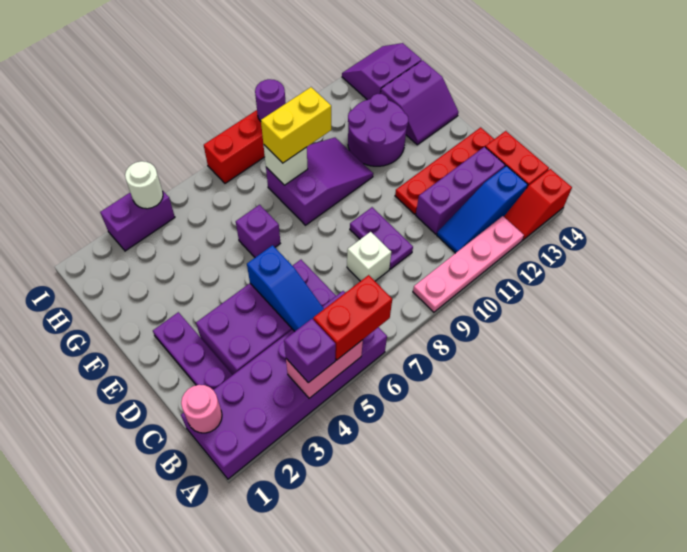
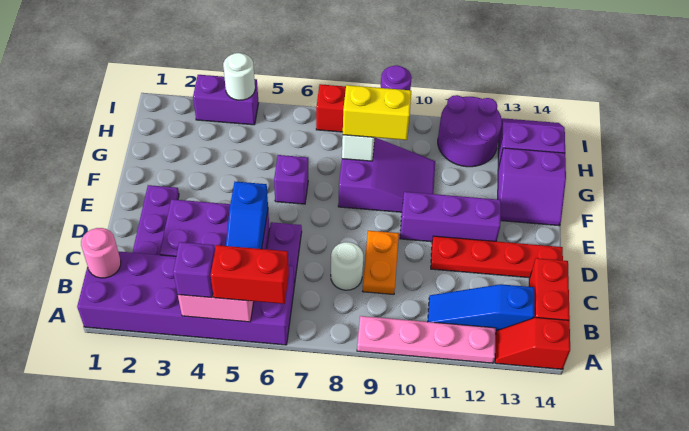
white 1x1 brick [347,232,391,281] -> white 1x1 round brick [331,242,363,290]
purple 1x2 plate [350,207,413,269] -> orange 1x2 plate [363,231,399,294]
purple 1x3 brick [416,147,505,234] -> purple 1x3 brick moved to [400,192,501,242]
purple 2x2 round brick [348,94,408,166] -> purple 2x2 round brick moved to [438,95,502,167]

